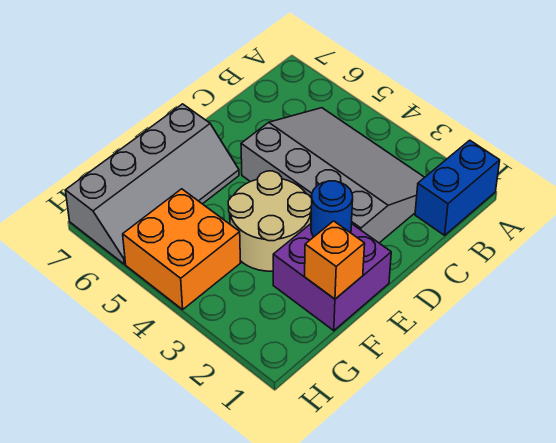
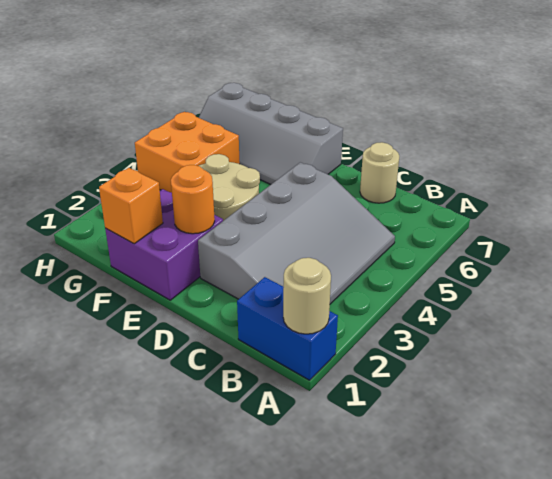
none -> tan 1x1 round brick [283,258,331,334]
none -> tan 1x1 round brick [360,142,399,203]
blue 1x1 round brick [311,181,353,237] -> orange 1x1 round brick [171,165,215,234]

